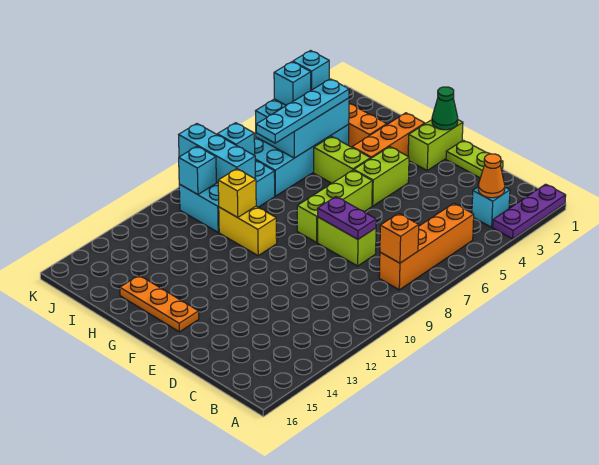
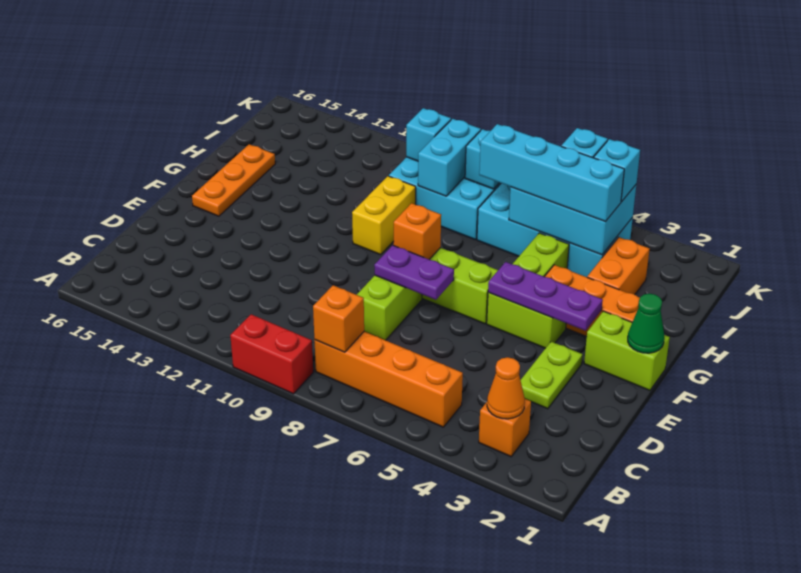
purple 1x3 plate [493,184,566,239] -> purple 1x3 plate moved to [488,262,603,331]
none -> red 1x2 brick [230,314,313,394]
cyan 1x1 brick [472,187,510,227] -> orange 1x1 brick [479,399,531,457]
lime 1x2 plate [446,140,503,178] -> lime 1x2 plate moved to [521,342,583,409]
purple 1x2 plate [318,197,376,239] -> purple 1x2 plate turned to [374,245,454,300]
none -> orange 1x1 brick [394,203,441,259]
yellow 1x1 brick [218,169,256,217] -> none
cyan 1x4 plate [256,79,349,143] -> cyan 1x4 brick [479,124,624,222]
cyan 1x3 brick [179,124,255,183] -> cyan 1x2 brick [418,119,481,196]

